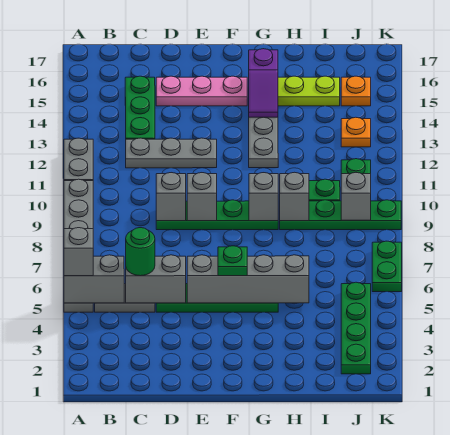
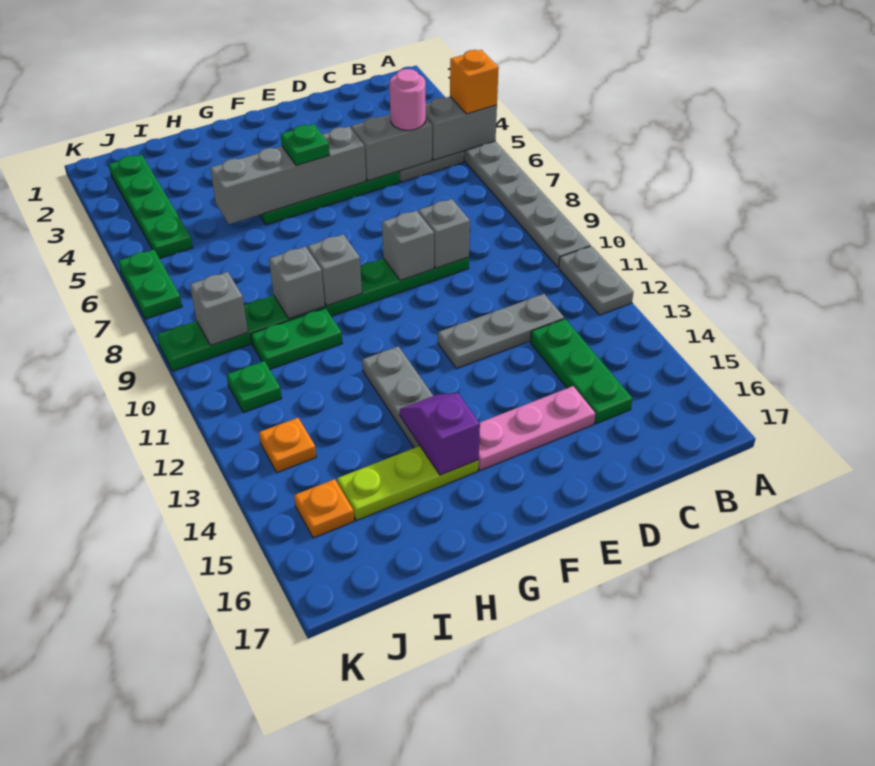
grey 1x1 brick [64,228,93,276] -> orange 1x1 brick [450,50,499,114]
green 1x1 round brick [126,228,155,276] -> pink 1x1 round brick [390,69,426,130]

